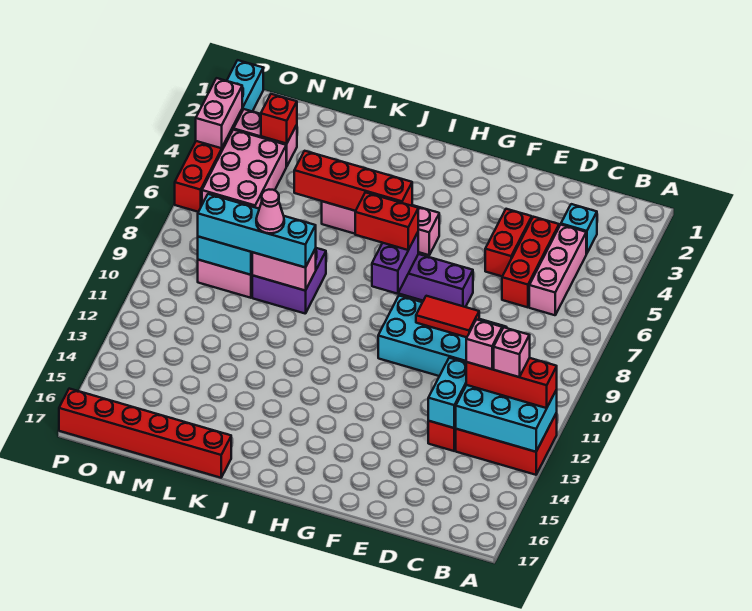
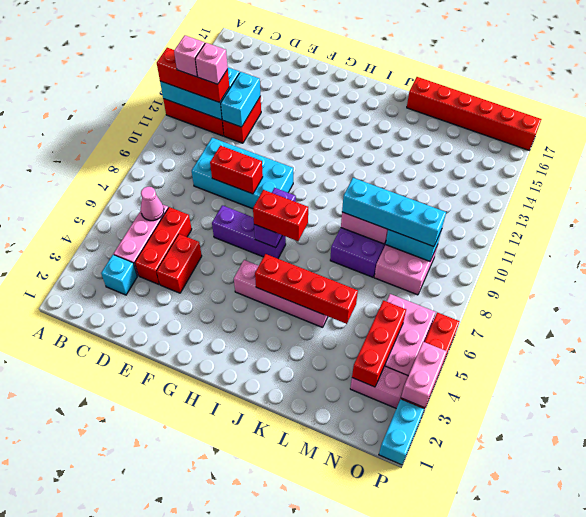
red 1x2 tile [416,296,479,337] -> red 1x2 brick [210,146,263,194]
pink 1x1 cone [256,190,284,233] -> pink 1x1 cone moved to [141,187,164,221]
red 1x1 brick [261,94,297,144] -> red 1x3 brick [352,300,406,387]

